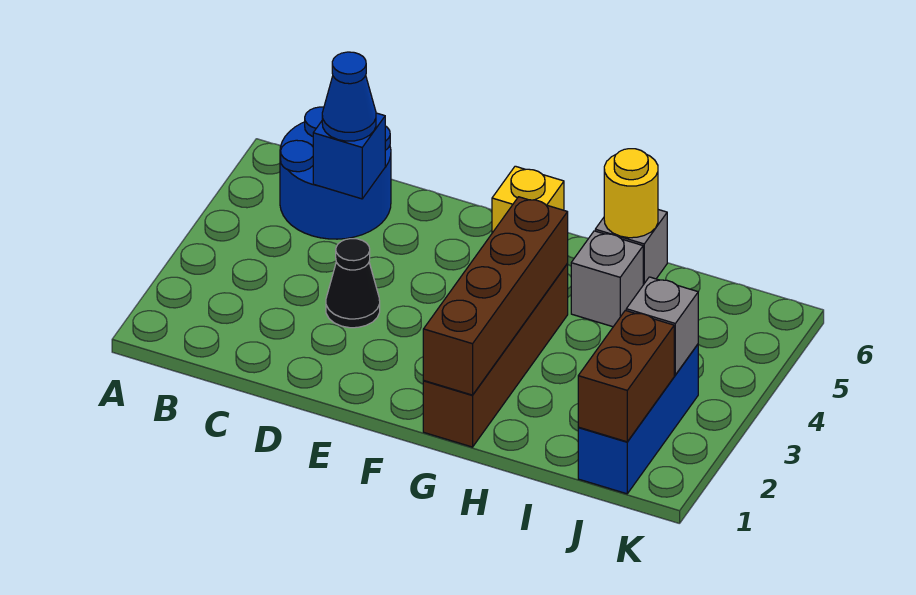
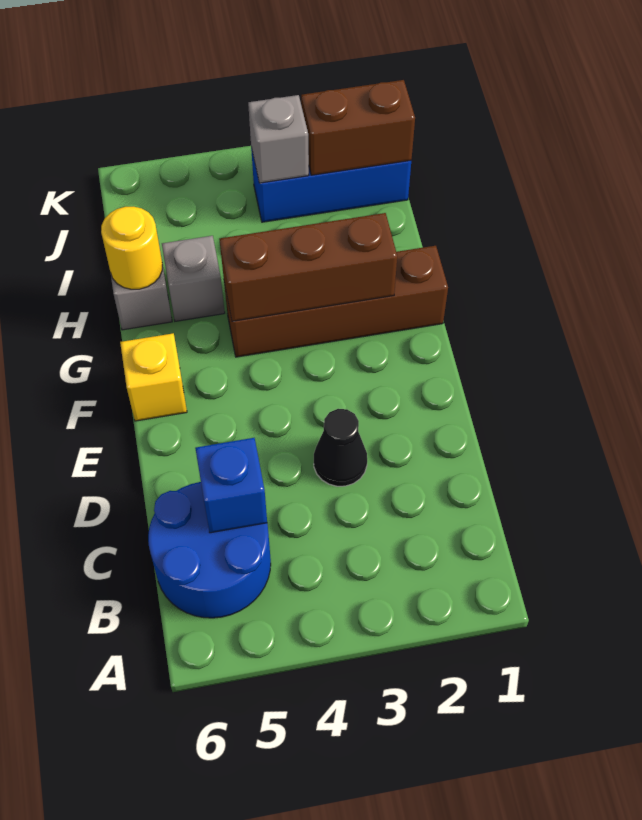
blue 1x1 cone [322,52,376,141] -> none
brown 1x4 brick [423,197,568,395] -> brown 1x3 brick [220,213,397,321]

